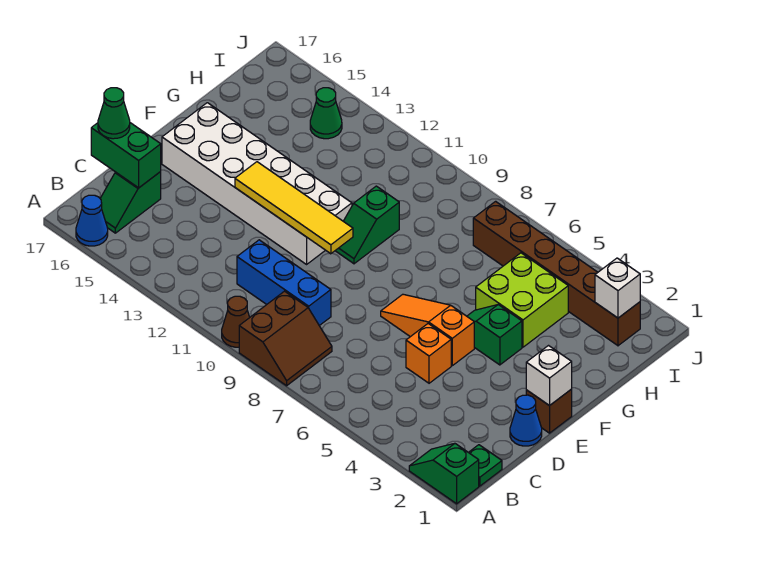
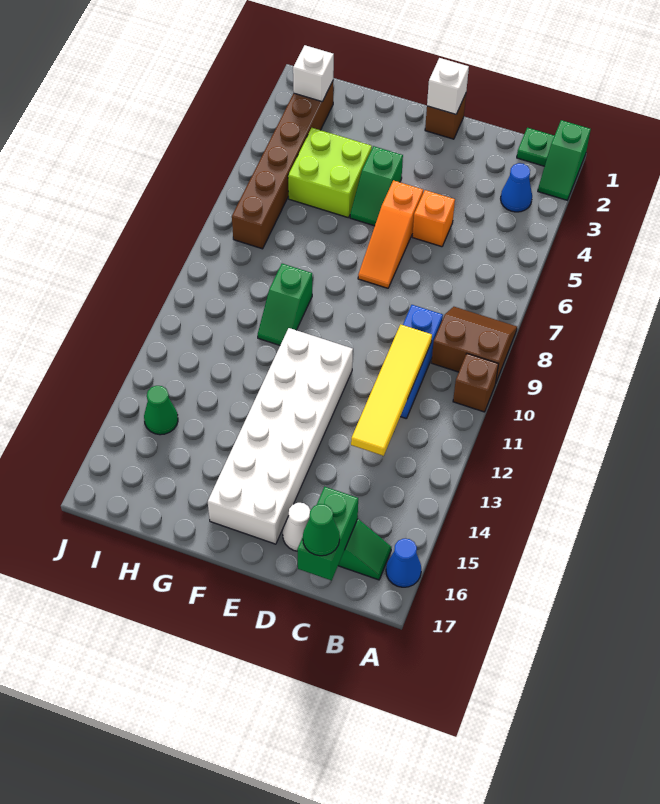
brown 1x1 cone [222,296,250,347] -> brown 1x1 brick [453,354,498,412]
blue 1x1 cone [510,395,542,446] -> blue 1x1 cone moved to [501,163,532,212]
none -> white 1x1 cone [283,503,310,551]
yellow 1x4 tile [235,162,353,254] -> yellow 1x4 tile moved to [351,324,432,456]
green 1x2 slope [335,186,399,264] -> green 1x2 slope turned to [258,264,312,345]

